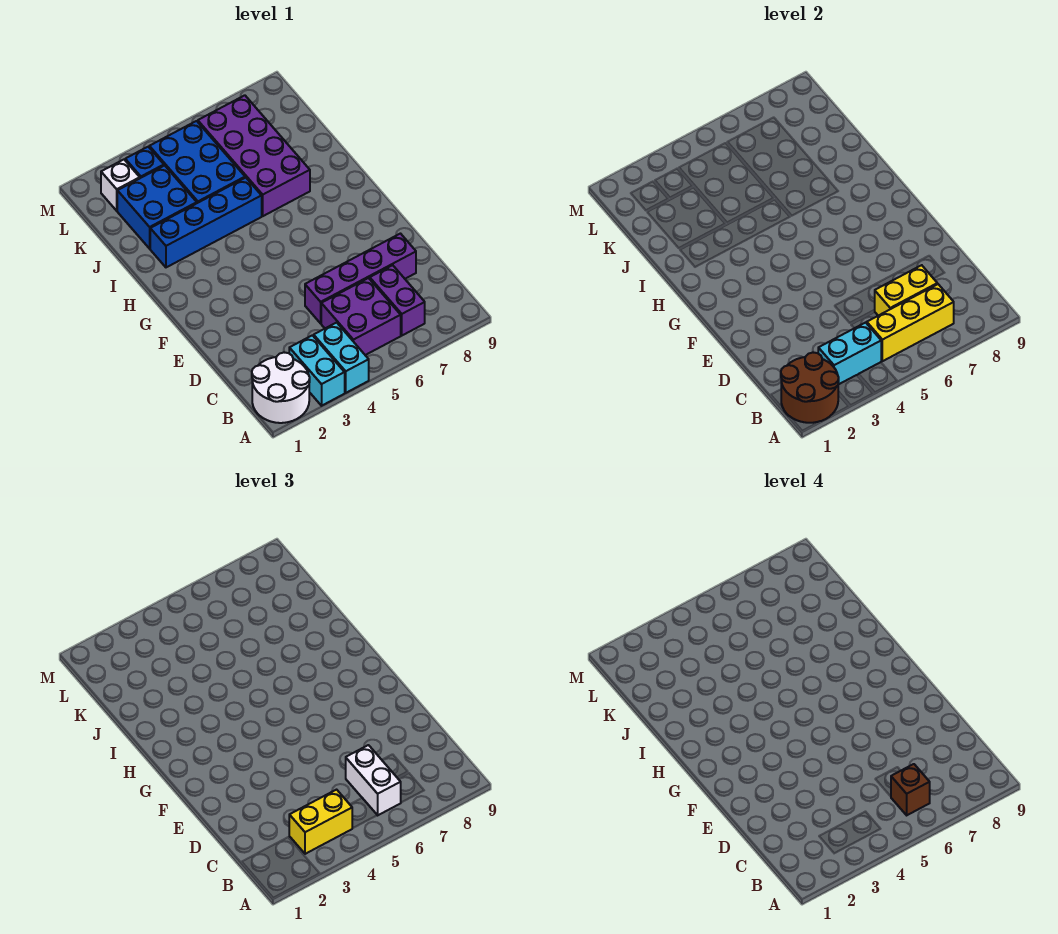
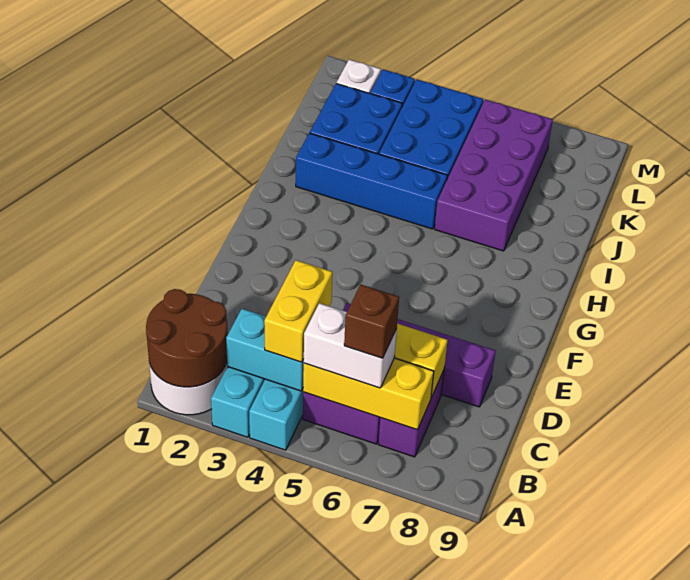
yellow 1x2 brick [289,790,352,854] -> yellow 1x2 brick turned to [264,260,333,362]
white 1x2 brick [346,745,401,815] -> white 1x2 brick turned to [304,303,397,388]

